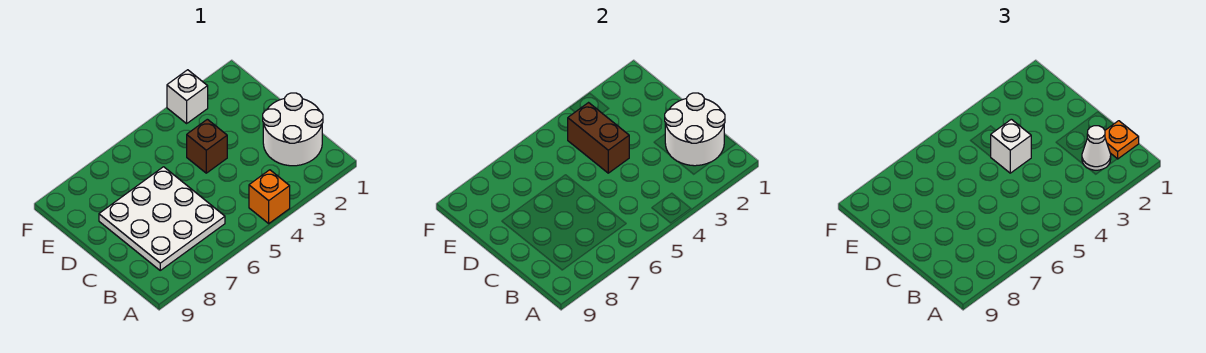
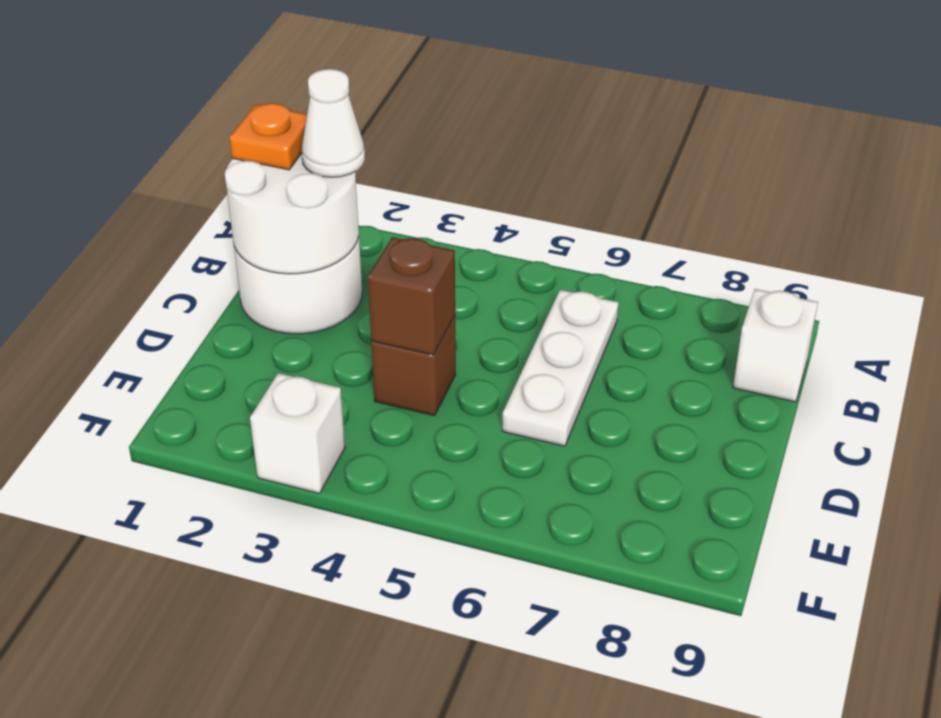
orange 1x1 brick [249,170,290,223] -> none
white 3x3 plate [99,167,225,270] -> white 1x3 plate [502,290,619,446]
brown 1x2 brick [568,103,629,173] -> brown 1x1 brick [368,237,455,355]
white 1x1 brick [991,119,1031,173] -> white 1x1 brick moved to [733,289,818,402]

